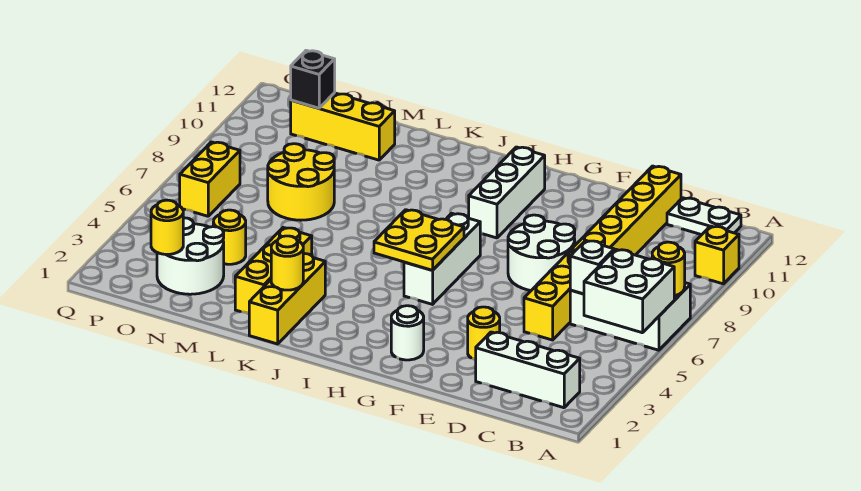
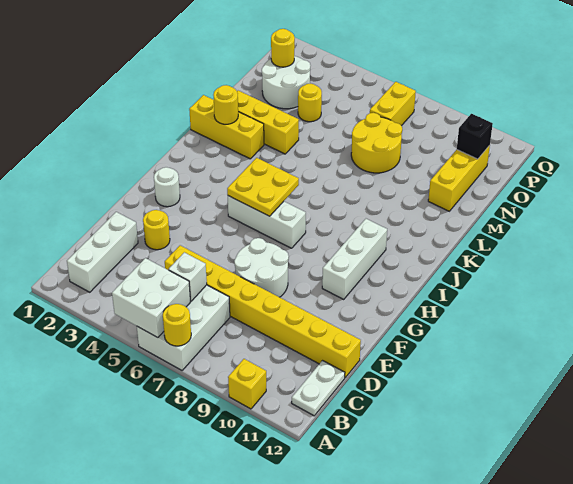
white 1x3 brick [469,147,545,238] -> white 1x3 brick turned to [322,219,387,299]
yellow 1x2 brick [180,142,240,216] -> yellow 1x2 brick turned to [370,82,416,126]

